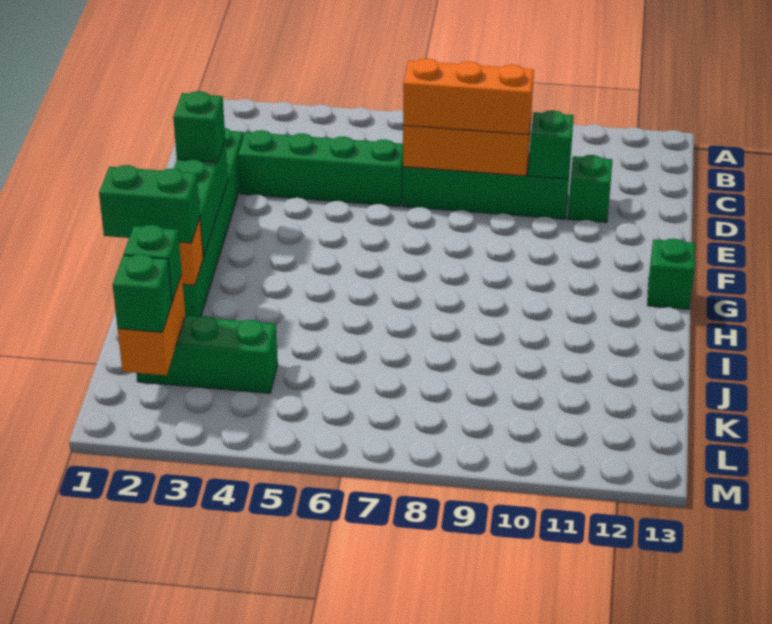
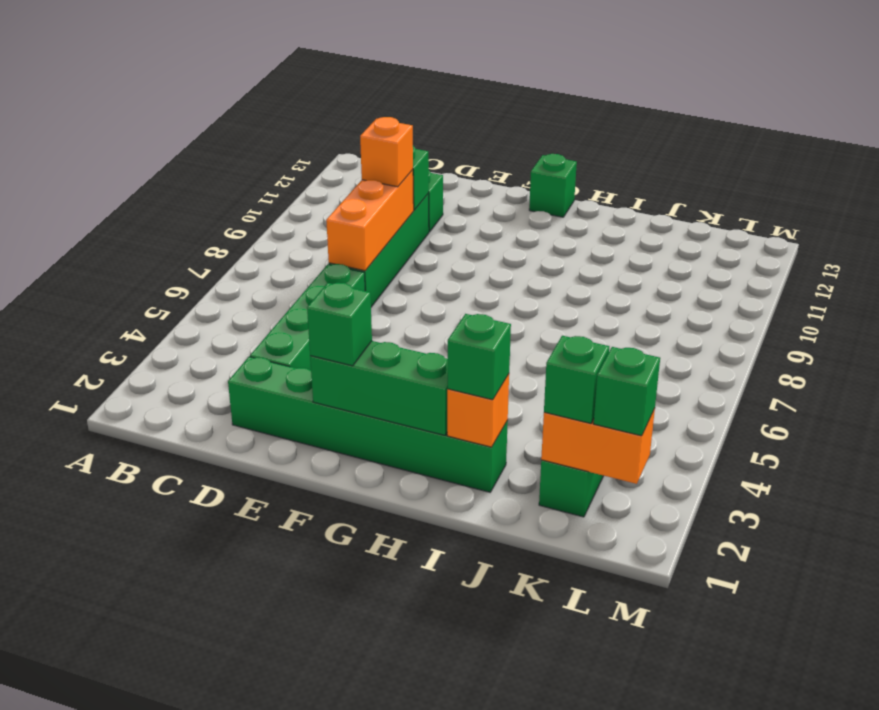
orange 1x3 brick [403,58,534,135] -> orange 1x1 brick [360,117,413,187]
green 1x2 brick [99,165,200,243] -> green 1x1 brick [447,314,511,400]

